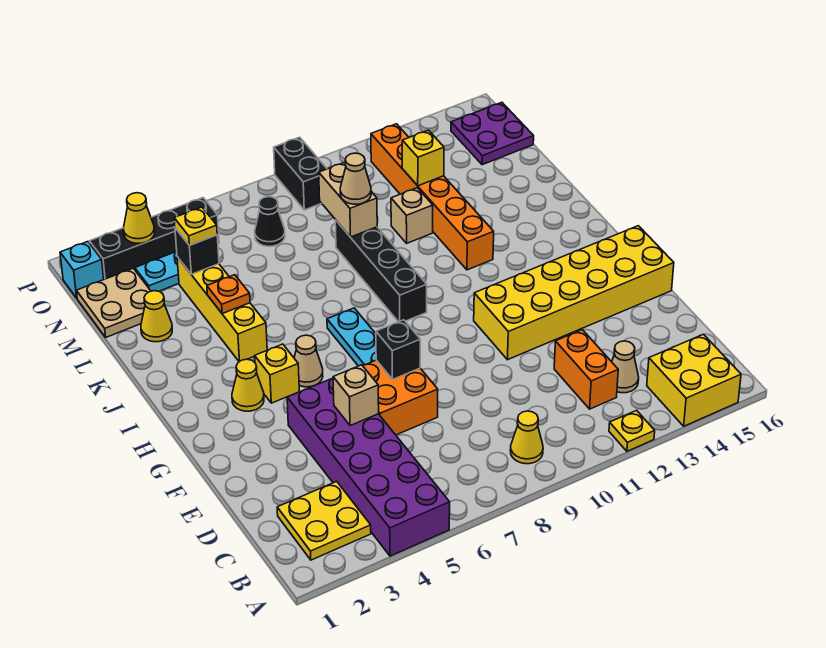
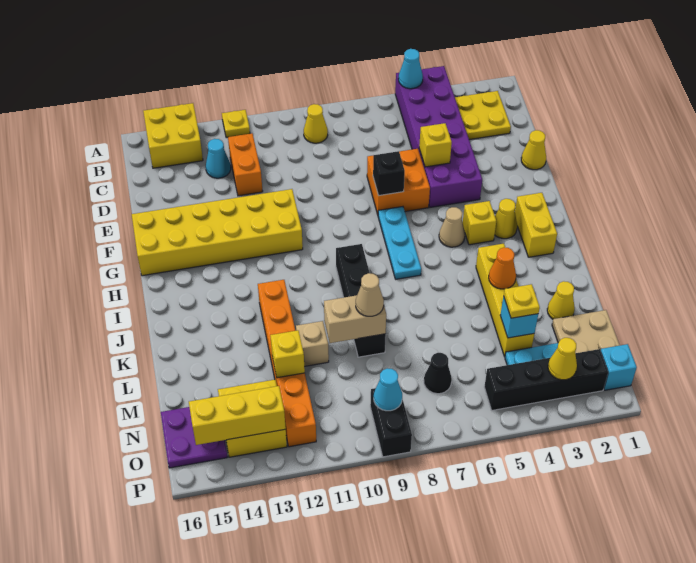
none -> cyan 1x1 cone [398,49,423,89]
tan 1x1 cone [612,341,639,393] -> cyan 1x1 cone [206,139,231,178]
none -> yellow 1x1 cone [521,130,546,170]
tan 1x1 brick [333,365,379,426] -> yellow 1x1 brick [419,123,452,167]
none -> yellow 1x2 brick [515,193,557,257]
orange 1x1 plate [207,275,250,314] -> orange 1x1 cone [489,248,516,289]
tan 1x2 brick [319,162,377,237] -> tan 1x2 brick turned to [324,295,386,343]
black 1x1 brick [175,228,219,274] -> cyan 1x1 brick [500,296,538,338]
none -> yellow 2x2 brick [218,380,287,457]
none -> cyan 1x1 cone [374,368,402,411]
none -> yellow 1x3 brick [189,386,286,445]

